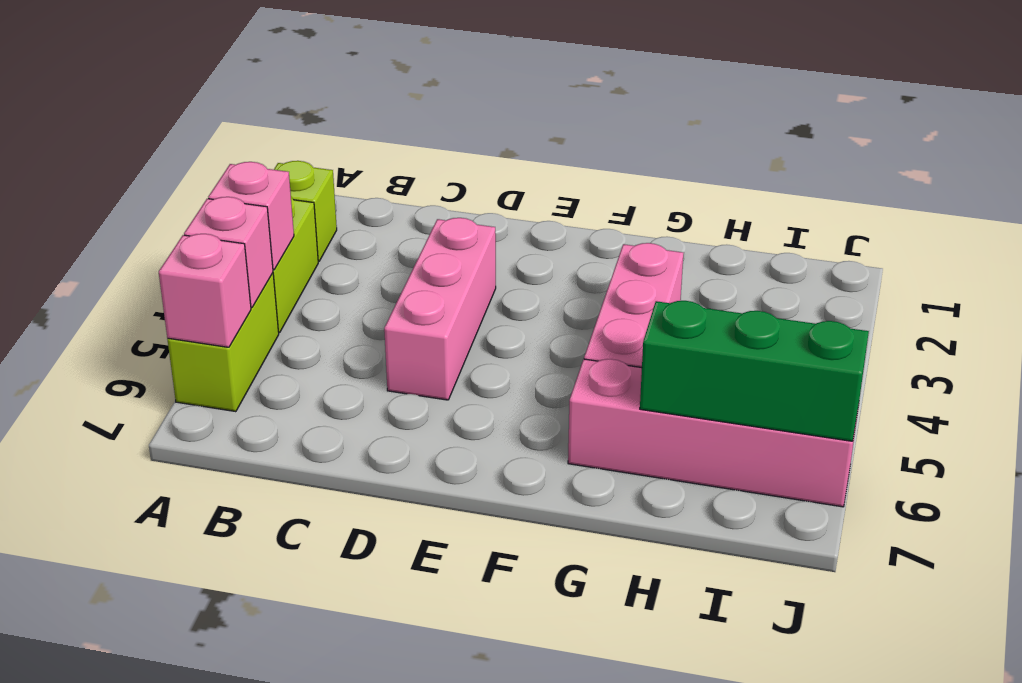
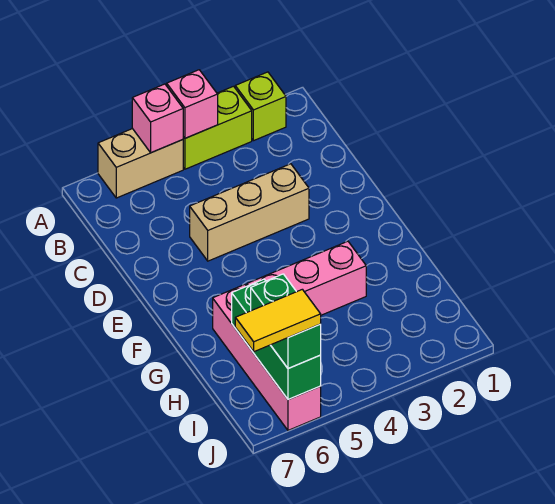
lime 1x2 brick [167,273,279,412] -> tan 1x2 brick [98,129,183,198]
pink 1x1 brick [159,234,251,347] -> none
pink 1x3 brick [384,218,496,400] -> tan 1x3 brick [190,164,309,261]
none -> green 1x2 brick [251,274,321,369]
none -> yellow 1x2 tile [235,289,321,352]

